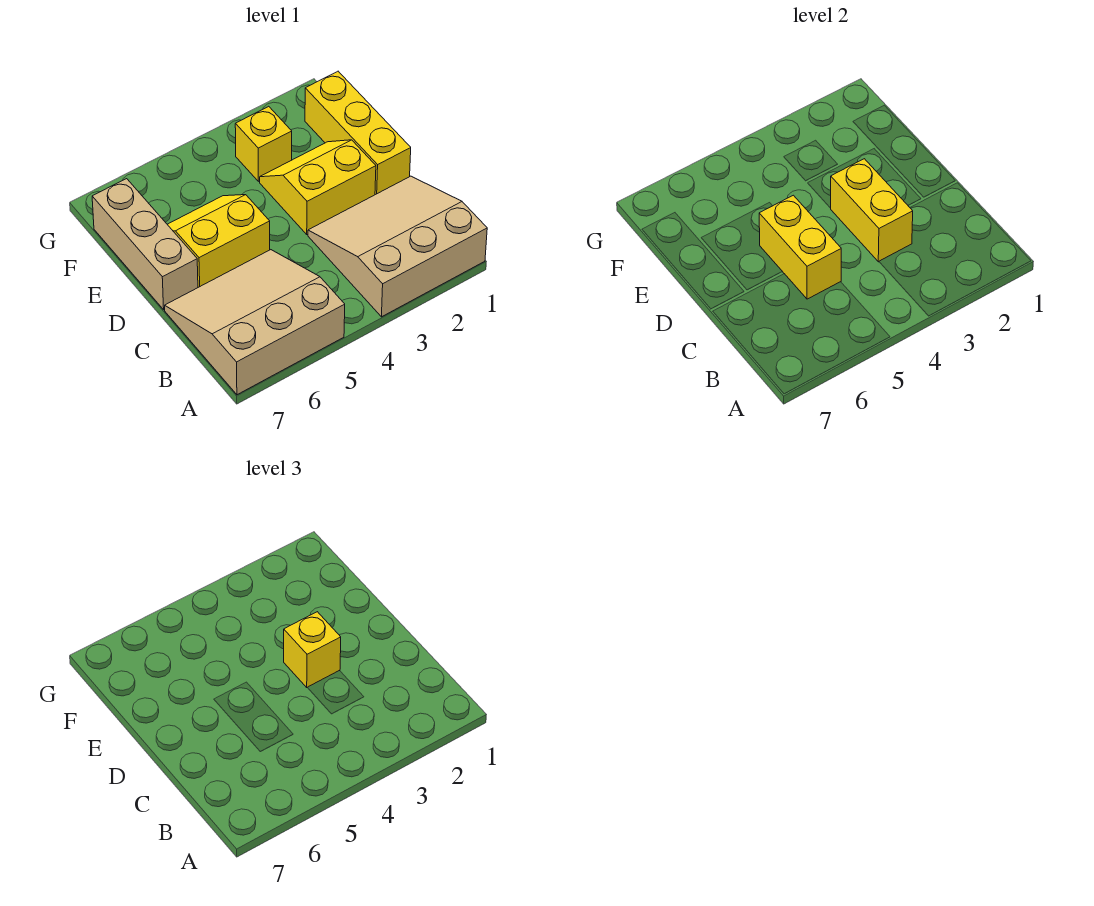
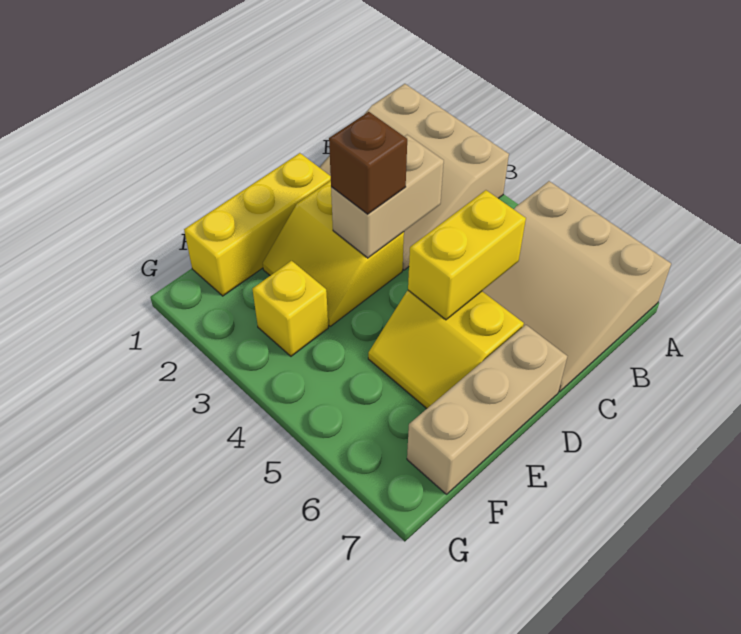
yellow 1x2 brick [831,159,913,262] -> tan 1x2 brick [331,135,444,258]
yellow 1x1 brick [284,612,341,688] -> brown 1x1 brick [329,112,407,214]

